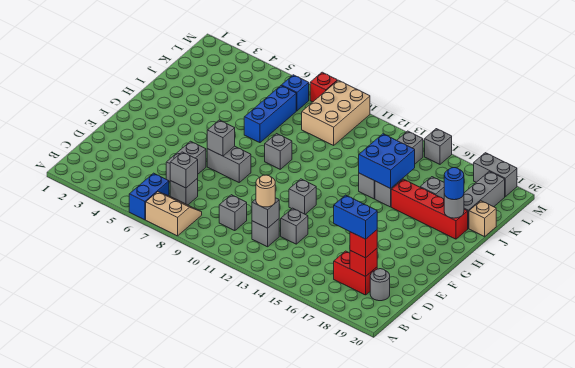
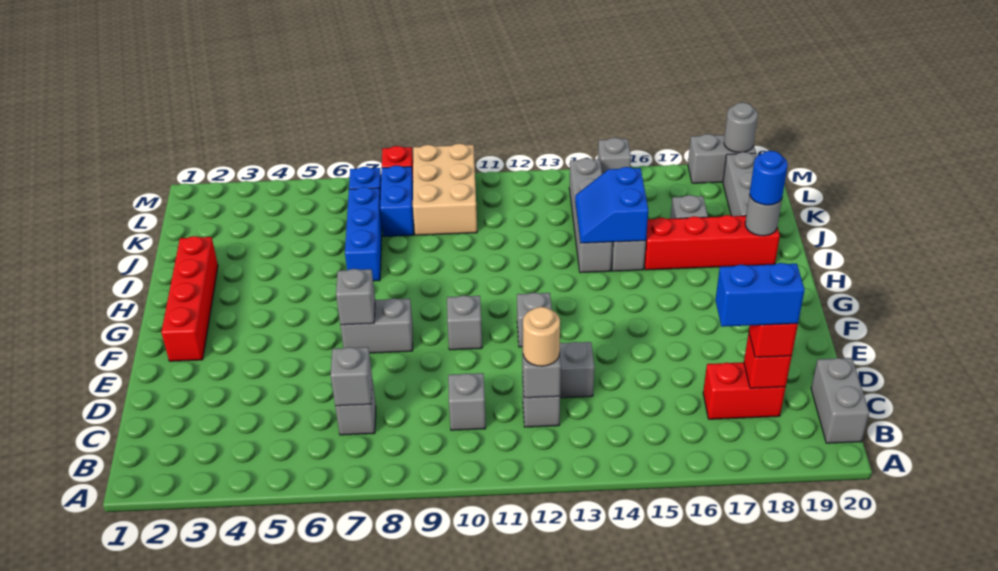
blue 1x2 brick [129,173,169,220] -> blue 1x2 brick moved to [380,165,414,237]
tan 2x2 slope [146,192,202,236] -> none
grey 1x1 round brick [370,269,390,301] -> grey 1x1 round brick moved to [724,102,758,153]
grey 1x2 brick [166,141,206,182] -> grey 1x2 brick moved to [811,358,869,443]
none -> red 1x4 brick [161,236,218,361]
grey 1x1 brick [265,134,292,169] -> grey 1x1 brick moved to [447,295,482,350]
blue 2x2 brick [359,134,415,189] -> blue 2x2 slope [575,167,648,243]
tan 1x1 brick [469,201,496,237] -> none

